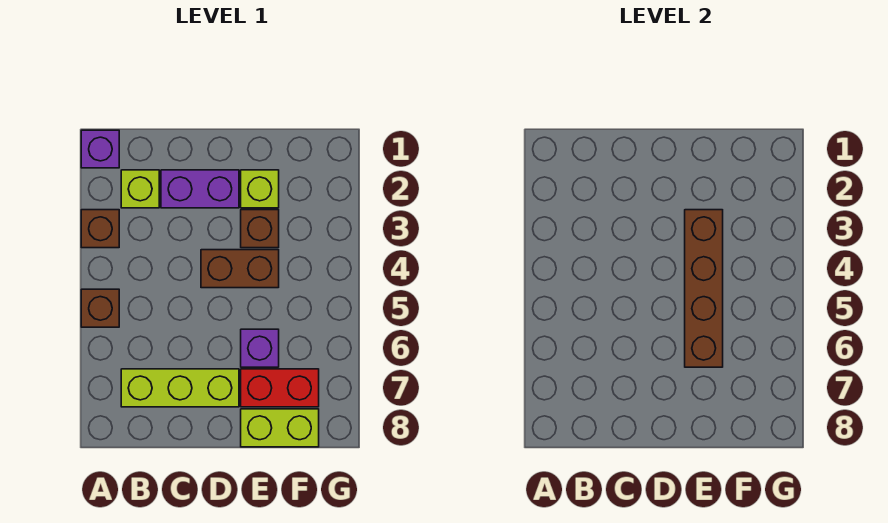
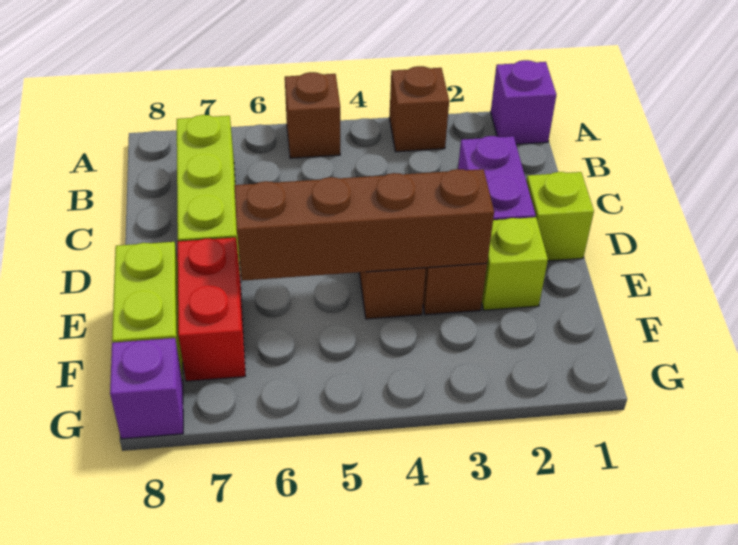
lime 1x1 brick [121,170,159,208] -> lime 1x1 brick moved to [526,172,594,261]
purple 1x1 brick [241,329,279,367] -> purple 1x1 brick moved to [110,338,183,439]

